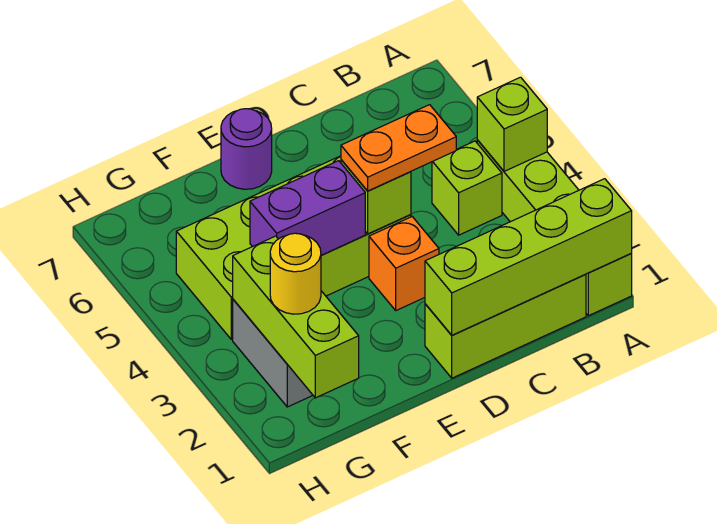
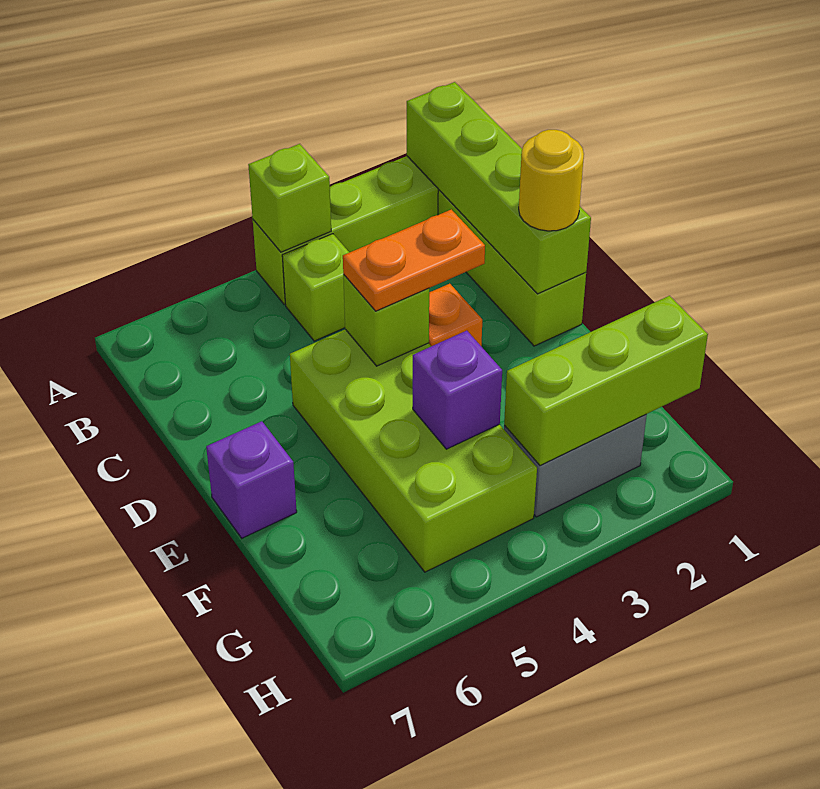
orange 1x2 plate [341,105,456,191] -> orange 1x2 plate turned to [343,209,485,311]
purple 1x2 brick [250,161,365,255] -> purple 1x1 brick [413,331,502,449]
purple 1x1 round brick [221,109,272,189] -> purple 1x1 brick [206,421,297,538]
yellow 1x1 round brick [270,233,321,314] -> yellow 1x1 round brick moved to [519,130,584,231]

